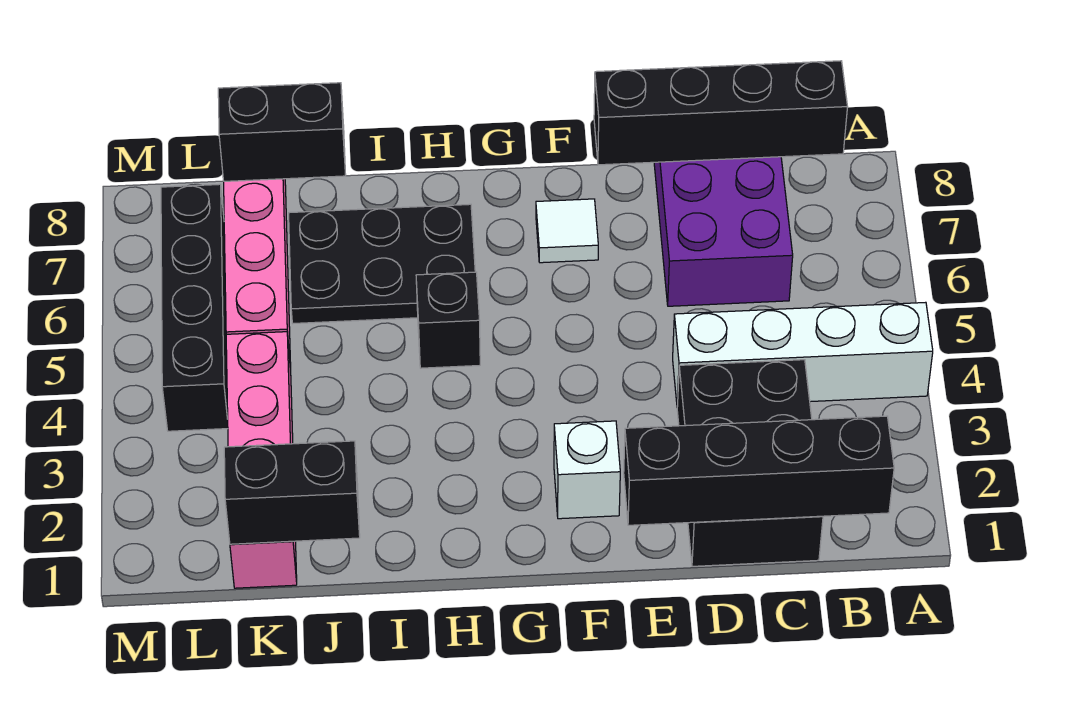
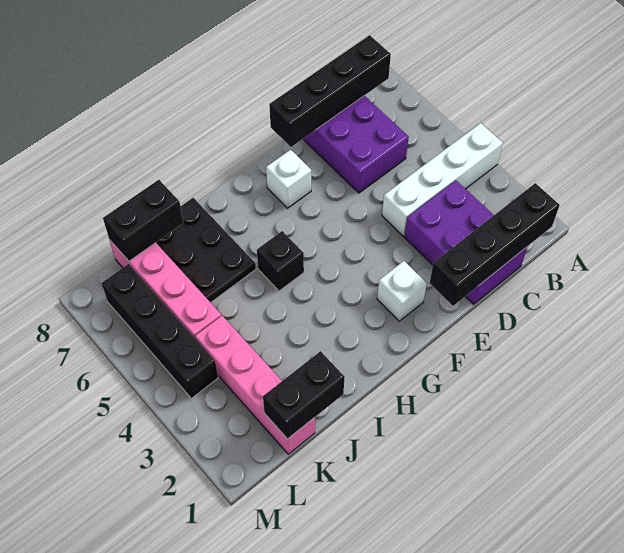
black 2x3 brick [677,360,823,566] -> purple 2x3 brick [404,180,527,304]
white 1x1 tile [536,199,598,263] -> white 1x1 brick [266,150,311,208]
black 2x3 plate [289,204,475,323] -> black 2x3 plate turned to [156,198,256,303]

